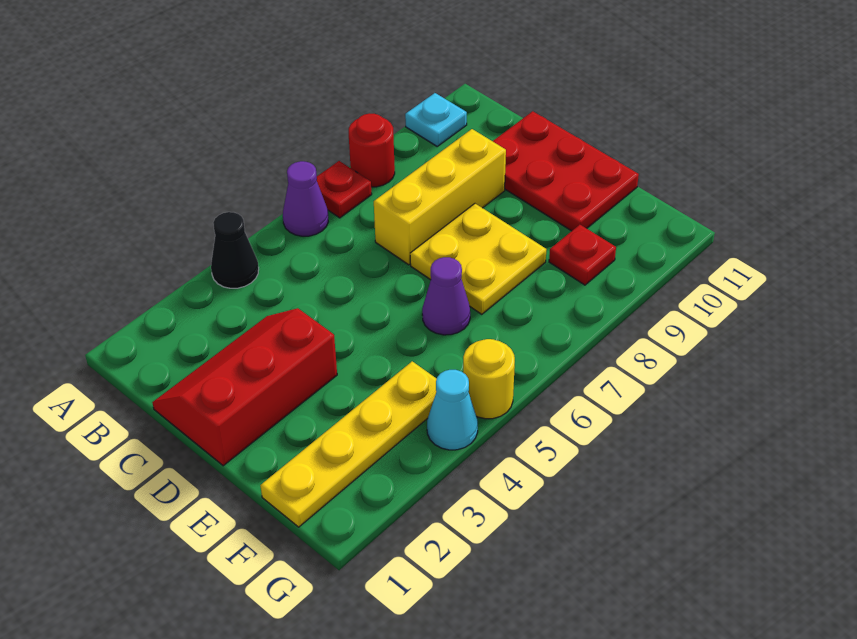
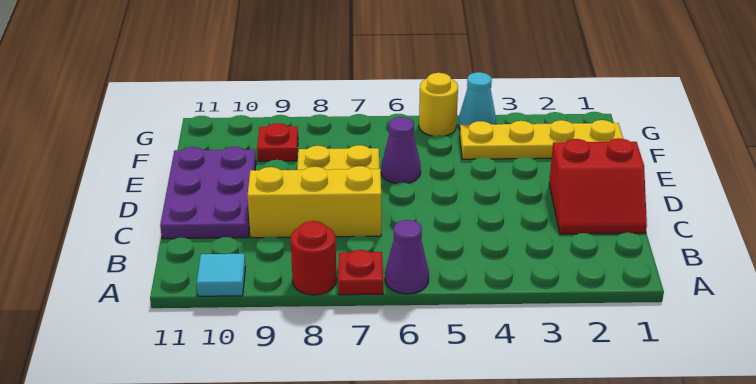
black 1x1 cone [211,212,259,288] -> none
cyan 1x1 plate [405,93,467,146] -> cyan 1x1 tile [197,254,246,296]
red 2x3 slope [152,308,337,466] -> red 2x2 slope [549,138,647,234]
red 2x3 plate [493,111,639,231] -> purple 2x3 plate [160,147,256,239]

